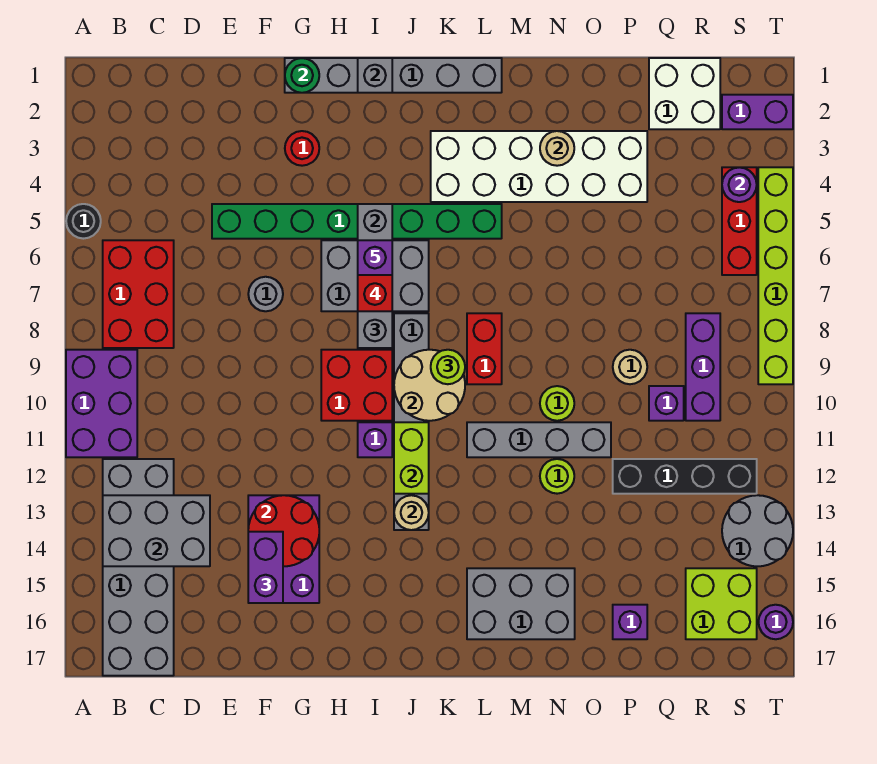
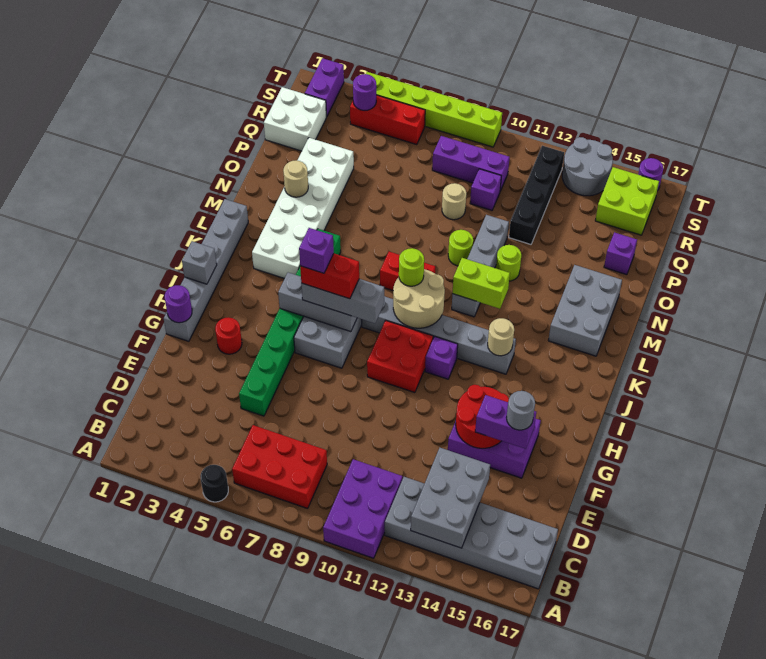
purple 2x3 brick [66,350,137,457] -> purple 2x3 brick turned to [323,459,402,558]
grey 1x1 round brick [248,277,283,311] -> grey 1x1 round brick moved to [507,391,535,430]
green 1x1 round brick [285,58,319,93] -> purple 1x1 round brick [165,285,192,323]
lime 1x2 brick [394,422,429,494] -> lime 1x2 brick moved to [452,258,510,309]

